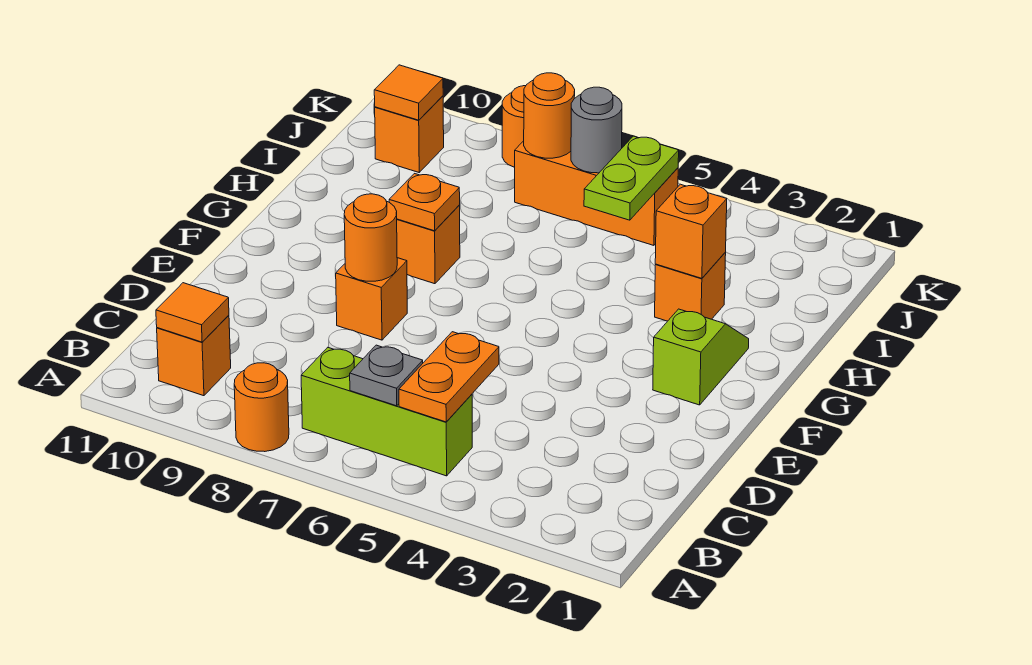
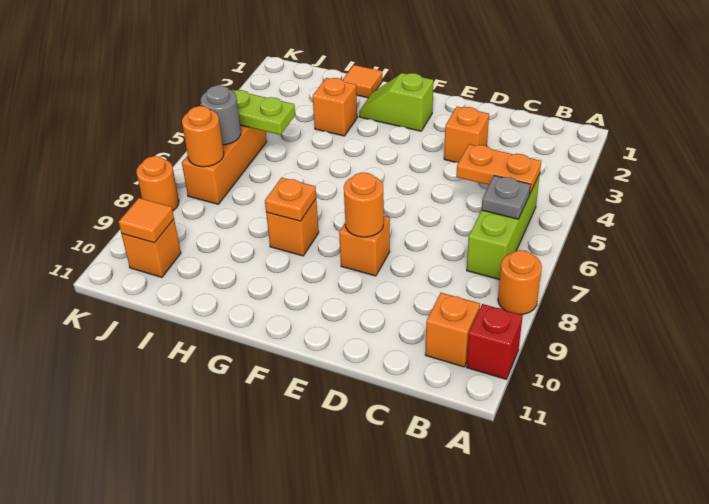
none -> red 1x1 brick [467,304,523,379]
orange 1x1 tile [156,283,229,342] -> orange 1x1 tile moved to [343,65,382,98]
orange 1x1 brick [655,184,727,278] -> orange 1x1 brick moved to [444,107,489,163]

